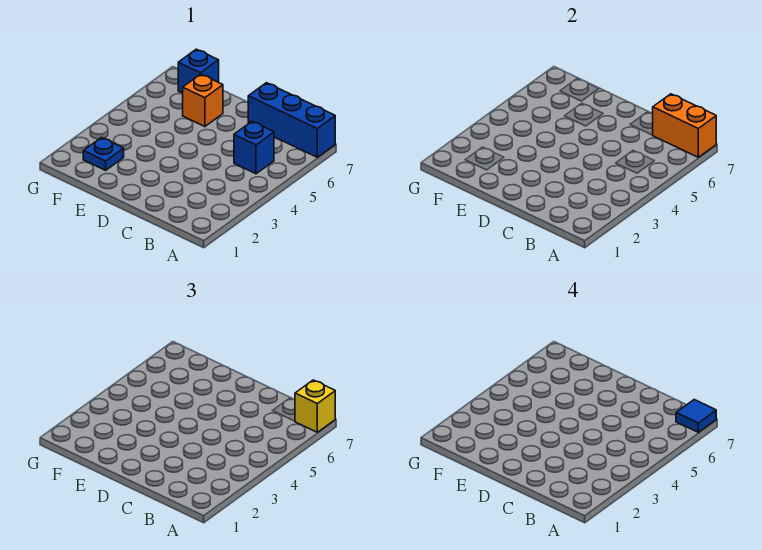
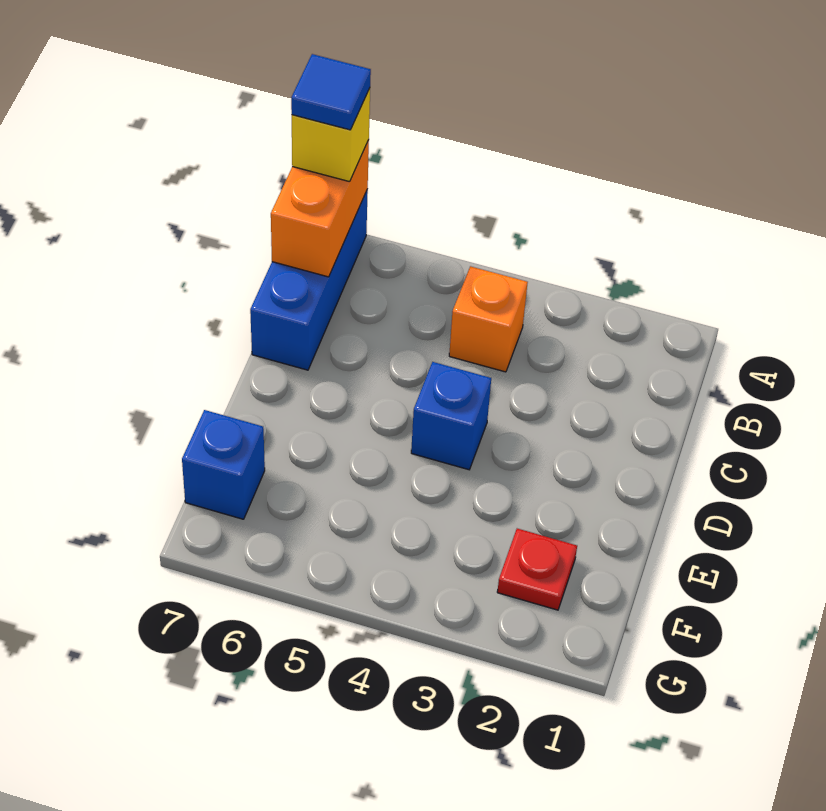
blue 1x1 brick [234,122,274,174] -> blue 1x1 brick moved to [411,362,491,470]
orange 1x1 brick [183,74,223,127] -> orange 1x1 brick moved to [449,266,528,372]
blue 1x1 plate [83,138,124,170] -> red 1x1 plate [497,529,577,610]

